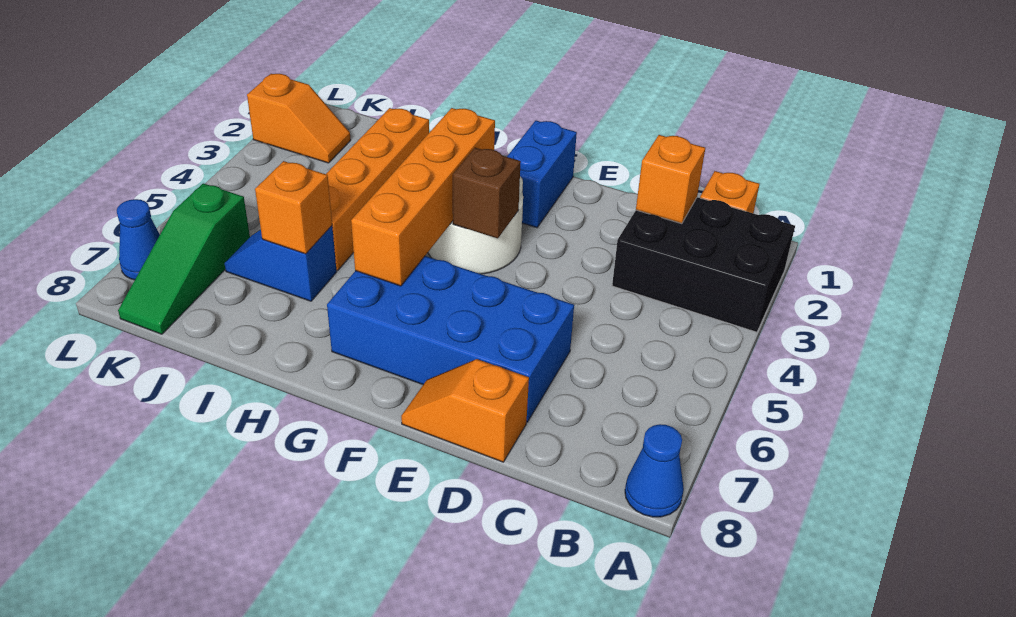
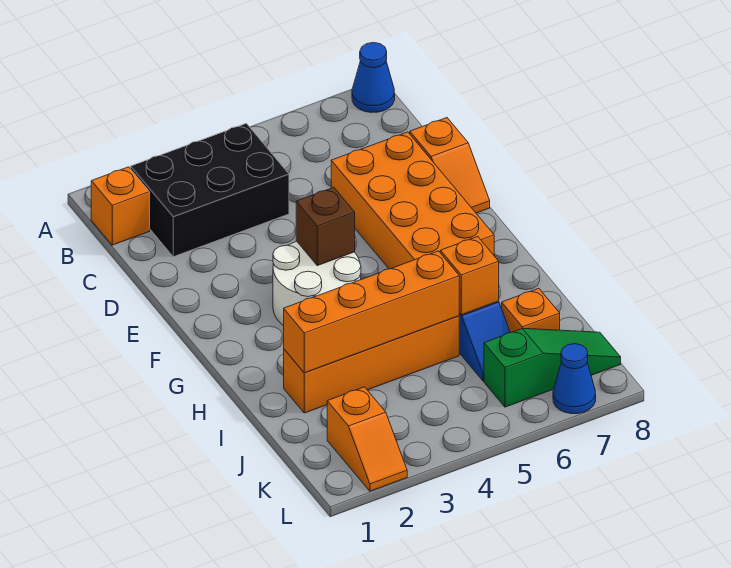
black 2x3 brick [612,197,795,332] -> black 2x3 brick turned to [131,123,289,257]
orange 1x1 brick [636,135,705,224] -> orange 1x1 brick moved to [501,288,560,333]
blue 2x4 brick [327,256,574,422] -> orange 2x4 brick [331,132,494,269]
blue 1x2 brick [507,121,577,228] -> none
orange 1x4 brick [351,108,495,286] -> orange 1x4 brick moved to [284,251,459,373]
orange 1x2 slope [247,74,351,163] -> orange 1x2 slope turned to [327,387,407,491]

